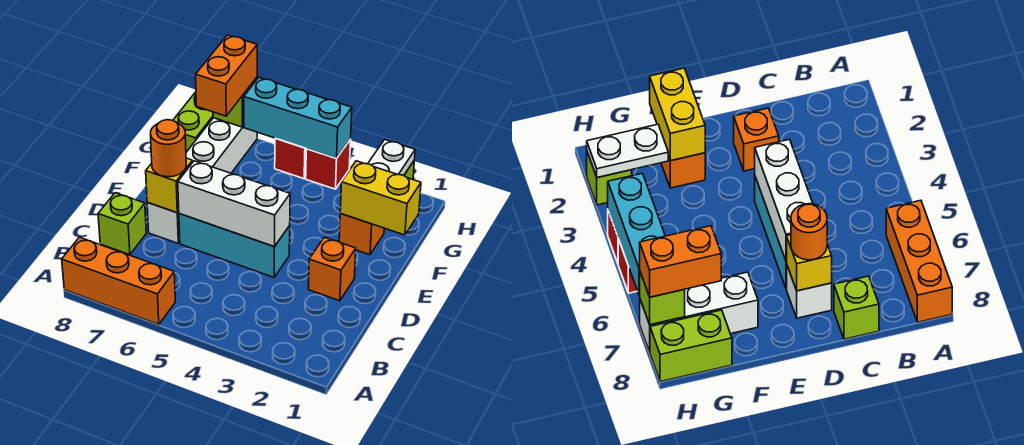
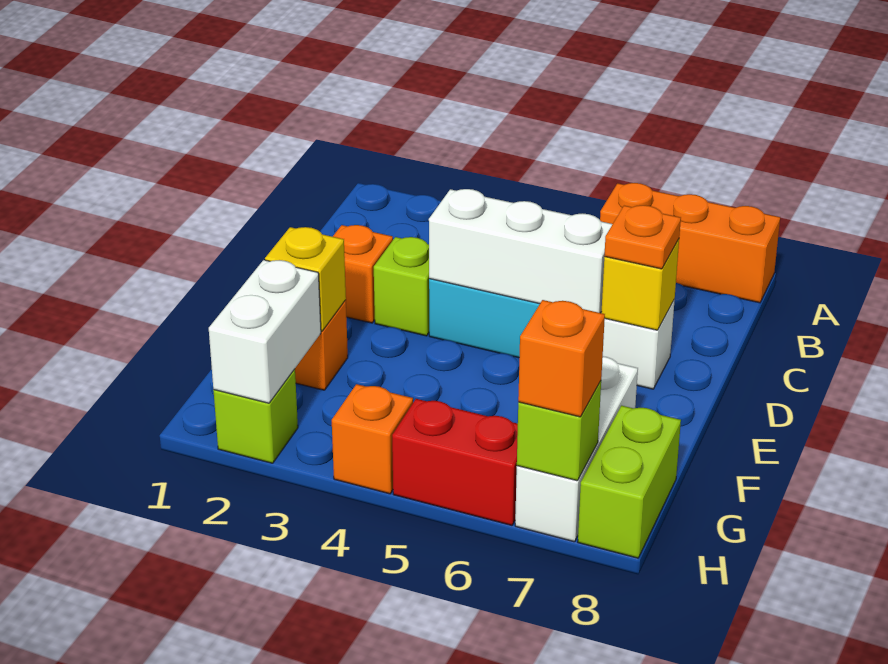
lime 1x1 brick [98,193,146,255] -> lime 1x1 brick moved to [374,237,429,336]
orange 1x1 round brick [151,120,186,177] -> orange 1x1 plate [604,205,681,269]
yellow 1x2 brick [340,161,421,235] -> yellow 1x1 brick [265,227,346,331]
white 1x2 plate [368,140,415,176] -> white 1x2 brick [209,260,321,403]
orange 1x2 brick [196,35,257,116] -> orange 1x1 brick [518,300,605,417]
red 1x1 brick [306,139,351,189] -> orange 1x1 brick [332,384,413,494]
cyan 1x3 brick [244,78,352,158] -> none
red 1x1 brick [275,138,306,179] -> red 1x2 brick [392,399,518,525]

